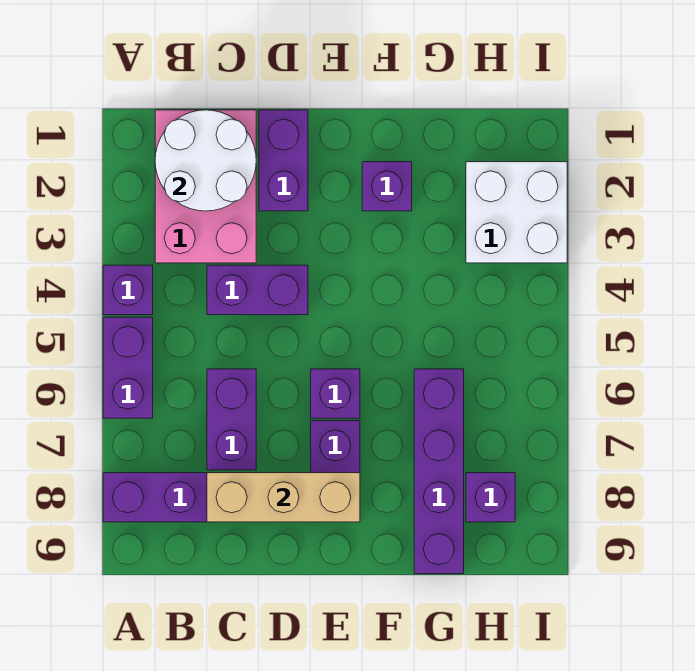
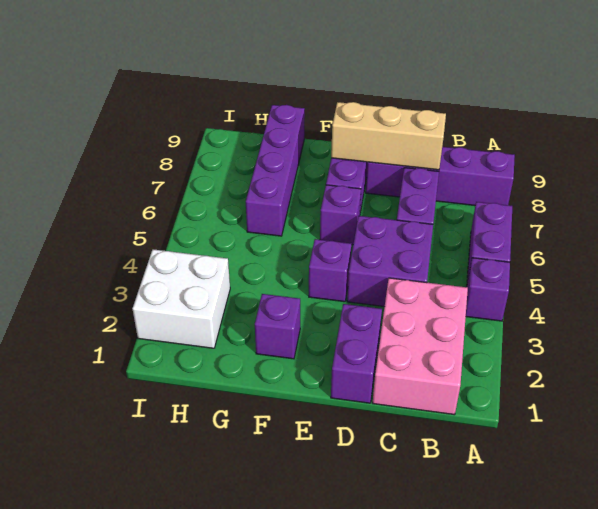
white 2x2 round brick [155,110,256,211] -> none
purple 1x2 brick [207,265,308,315] -> purple 2x2 brick [347,216,433,307]
purple 1x1 brick [466,473,515,522] -> purple 1x1 brick moved to [309,239,352,302]

